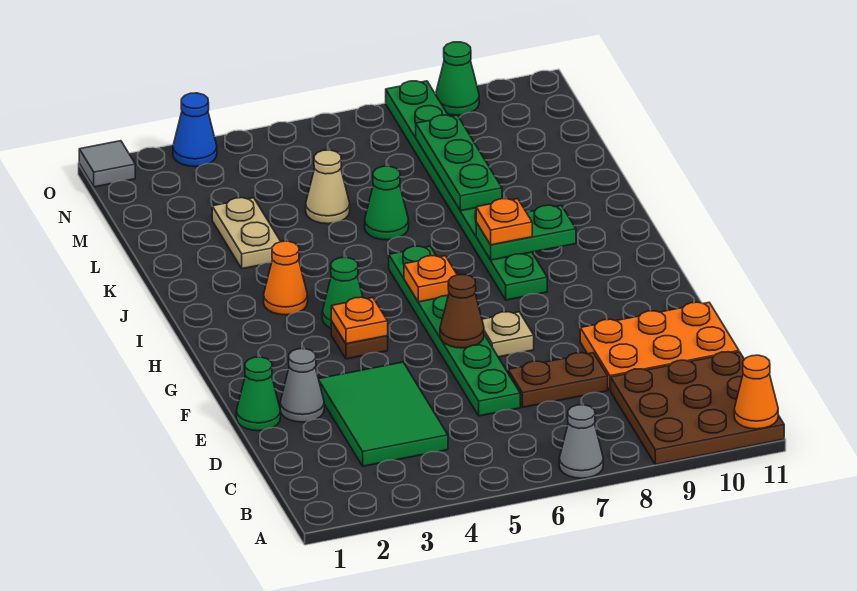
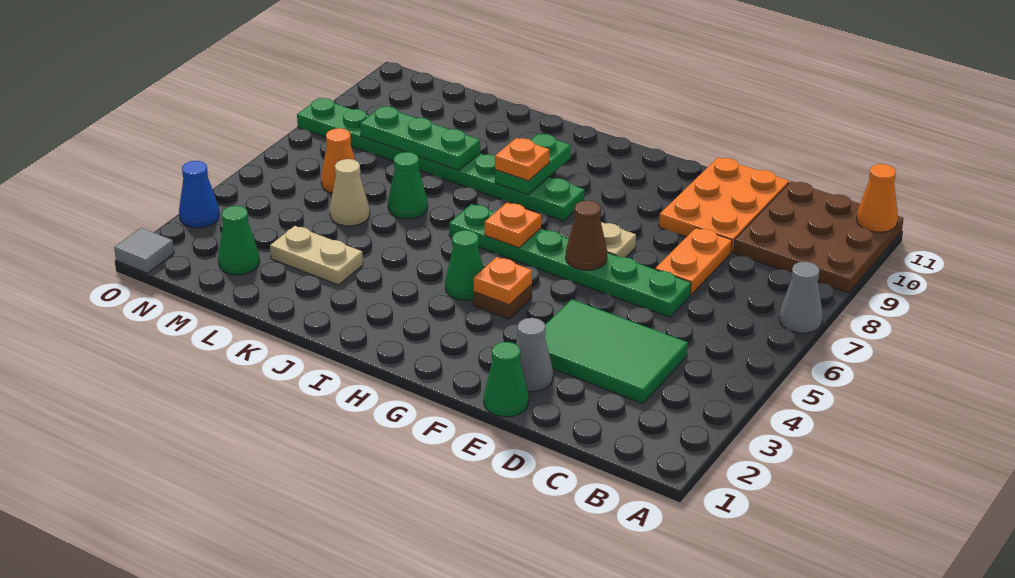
brown 1x2 plate [508,353,608,408] -> orange 1x2 plate [655,228,732,295]
orange 1x1 cone [264,241,308,315] -> orange 1x1 cone moved to [321,128,355,193]
green 1x1 cone [436,42,479,115] -> green 1x1 cone moved to [218,206,260,275]

